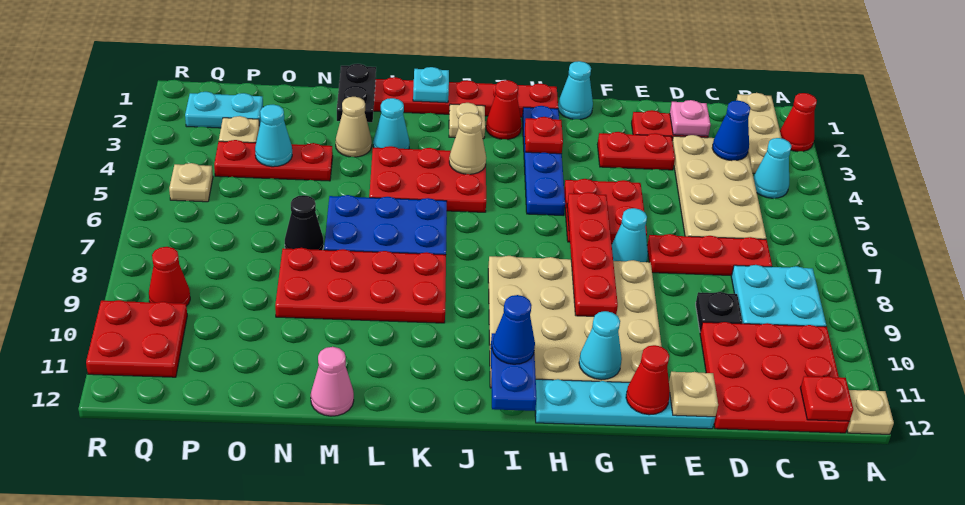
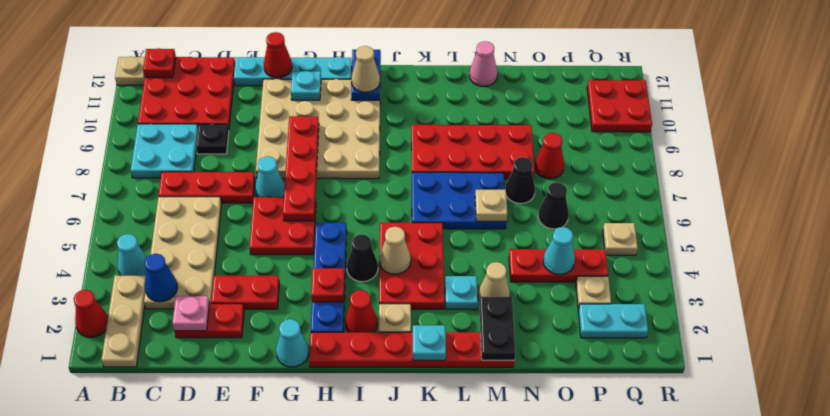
tan 1x1 plate [669,372,718,417] -> tan 1x1 plate moved to [475,190,507,221]
cyan 1x1 cone [579,311,622,380] -> cyan 1x1 plate [291,71,321,100]
none -> black 1x1 cone [347,234,378,282]
blue 1x1 cone [492,295,535,364] -> tan 1x1 cone [351,46,380,92]
red 2x3 plate [369,146,486,212] -> red 2x3 plate turned to [379,223,444,309]
cyan 1x1 cone [373,98,410,149] -> cyan 1x1 plate [445,276,478,310]
none -> black 1x1 cone [538,182,569,229]
red 1x1 cone [149,247,190,306] -> red 1x1 cone moved to [535,133,564,179]

